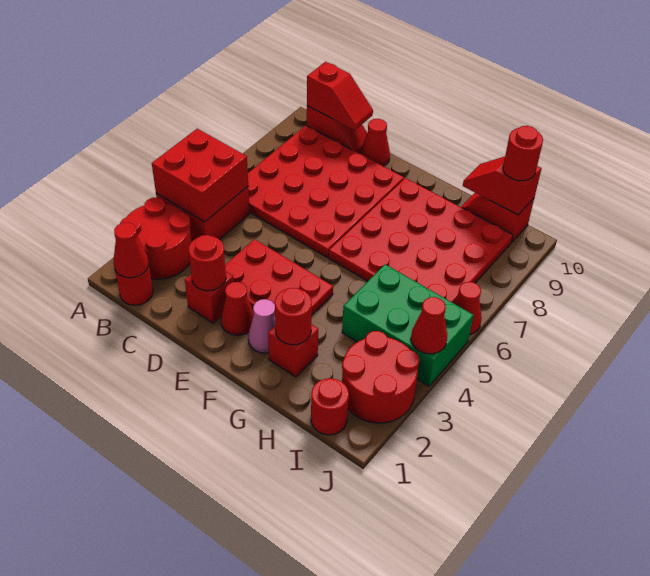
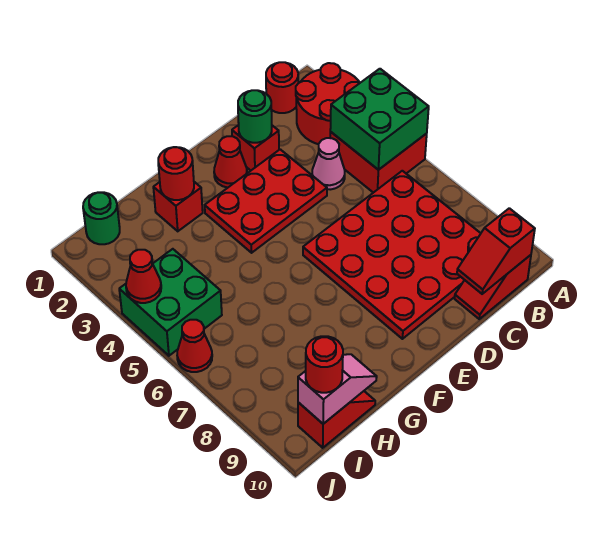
red 2x2 brick [152,129,248,222] -> green 2x2 brick [330,69,429,170]
red 1x1 cone [114,222,149,278] -> none
red 1x1 round brick [189,235,226,291] -> green 1x1 round brick [238,90,272,143]
red 1x1 cone [361,119,390,166] -> none
pink 1x1 cone [248,299,275,353] -> pink 1x1 cone moved to [312,138,345,190]
red 4x4 plate [329,178,513,303] -> none
green 2x3 brick [342,264,473,386] -> green 2x2 brick [119,249,222,356]
red 1x2 slope [463,156,542,215] -> pink 1x2 slope [298,354,377,424]
red 1x1 round brick [311,378,349,435] -> green 1x1 round brick [83,192,120,244]
red 2x2 round brick [342,331,419,423] -> none

